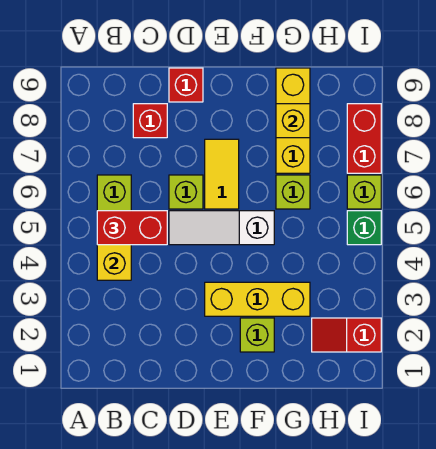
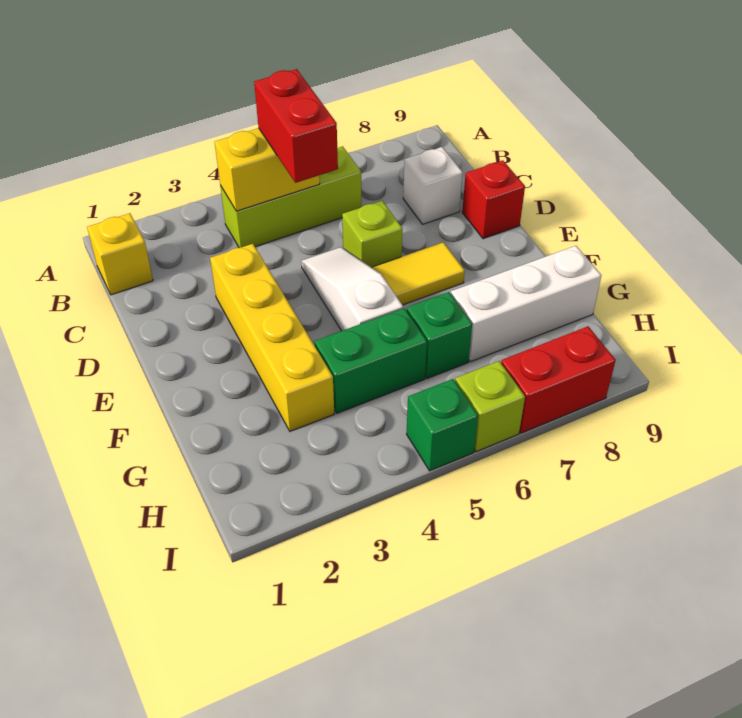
red 1x1 brick [133,104,167,138] -> white 1x1 brick [403,147,463,224]
yellow 1x3 brick [205,282,310,316] -> yellow 1x4 brick [210,244,334,431]
lime 1x1 brick [240,318,274,352] -> none
none -> green 1x2 brick [314,308,427,413]
lime 1x1 brick [276,175,310,209] -> green 1x1 brick [407,292,472,378]
yellow 1x3 brick [276,68,310,173] -> white 1x3 brick [451,246,601,362]
yellow 1x1 brick [276,104,310,138] -> yellow 1x1 brick moved to [87,213,153,295]
red 1x2 slope [312,318,381,352] -> none

